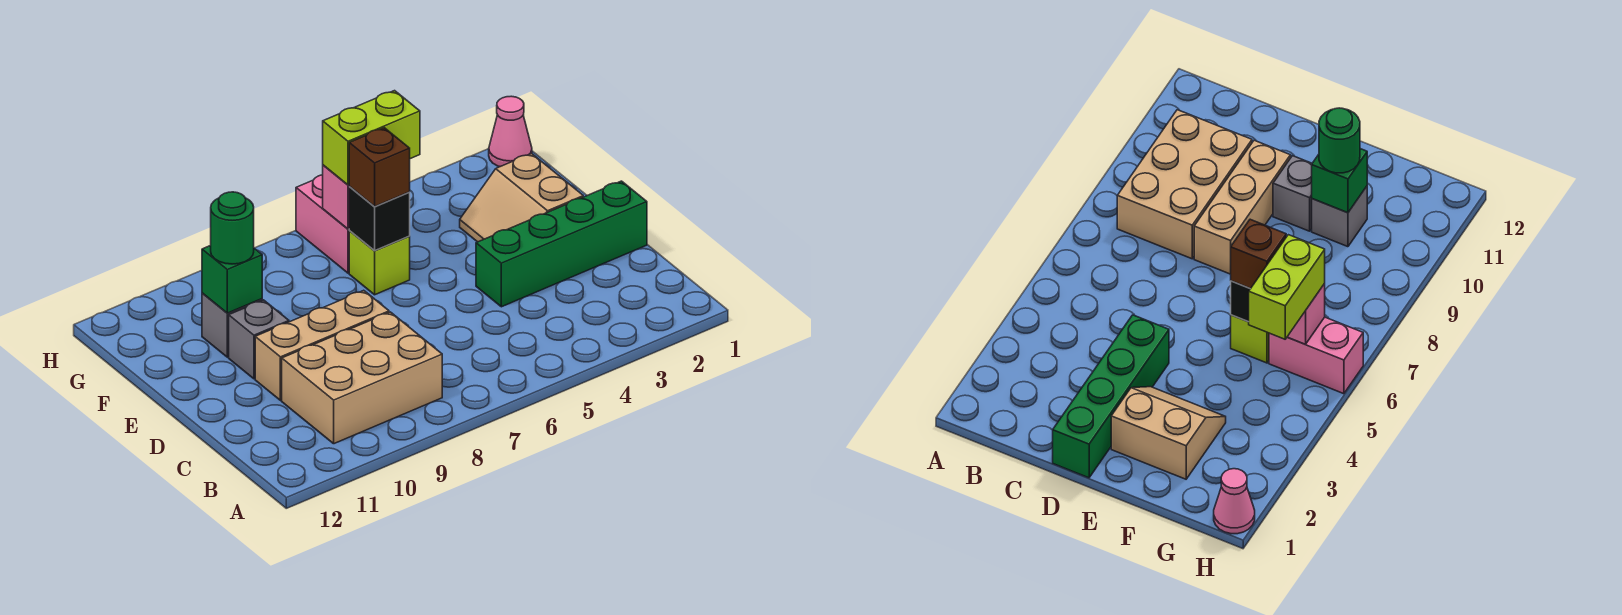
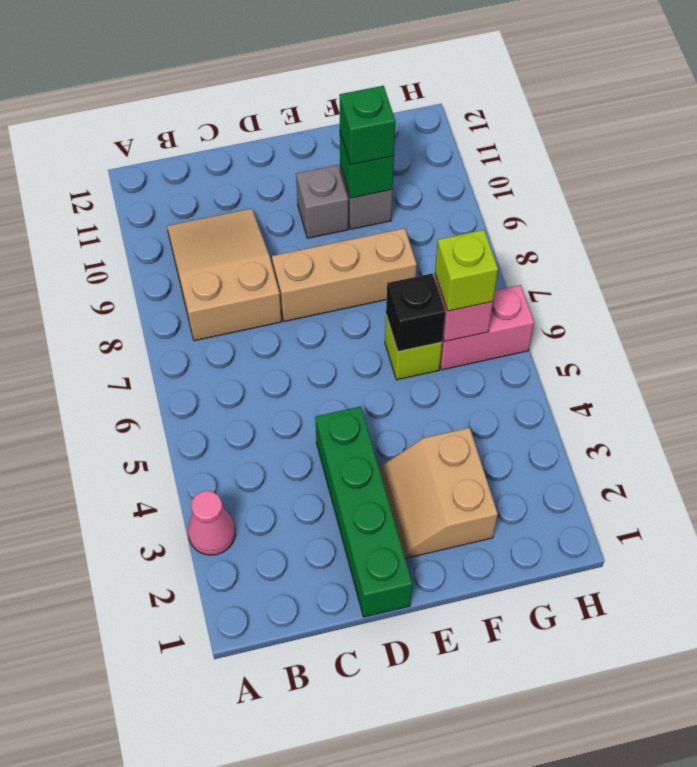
tan 2x3 brick [282,312,442,444] -> tan 2x3 slope [167,208,282,341]
tan 1x3 brick [255,290,389,400] -> tan 1x3 brick turned to [272,228,417,321]
tan 2x2 slope [460,154,583,242] -> tan 2x2 slope turned to [379,428,498,558]
brown 1x1 brick [349,128,410,206] -> none
green 1x1 round brick [211,192,254,264] -> green 1x1 brick [339,86,395,165]
lime 1x2 brick [323,91,420,185] -> lime 1x1 brick [435,230,498,311]
pink 1x1 cone [489,96,532,167] -> pink 1x1 cone moved to [188,491,236,555]

